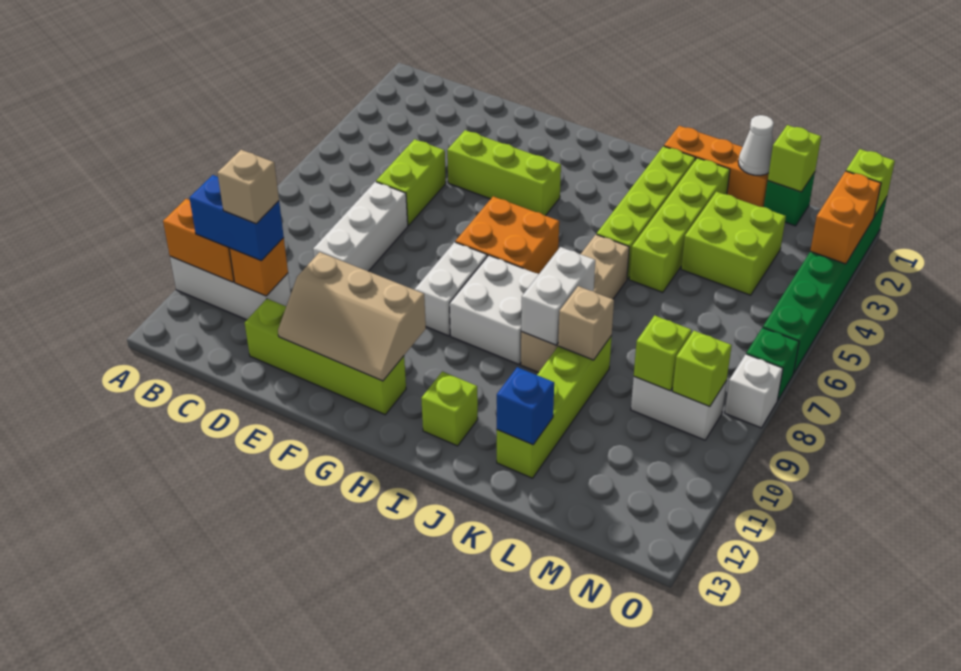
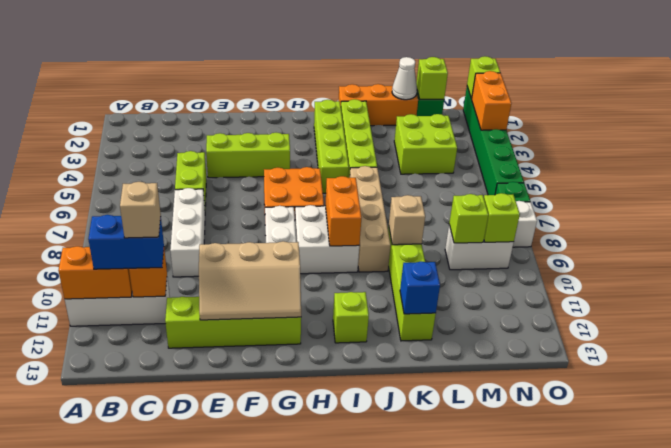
none -> orange 1x2 brick [325,176,361,246]
white 1x2 brick [521,247,595,345] -> none
lime 1x4 brick [629,158,730,293] -> lime 1x4 brick moved to [314,100,349,193]

